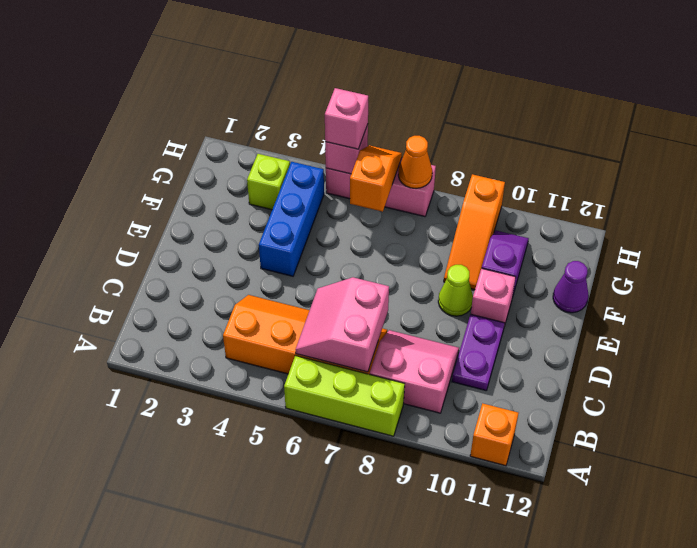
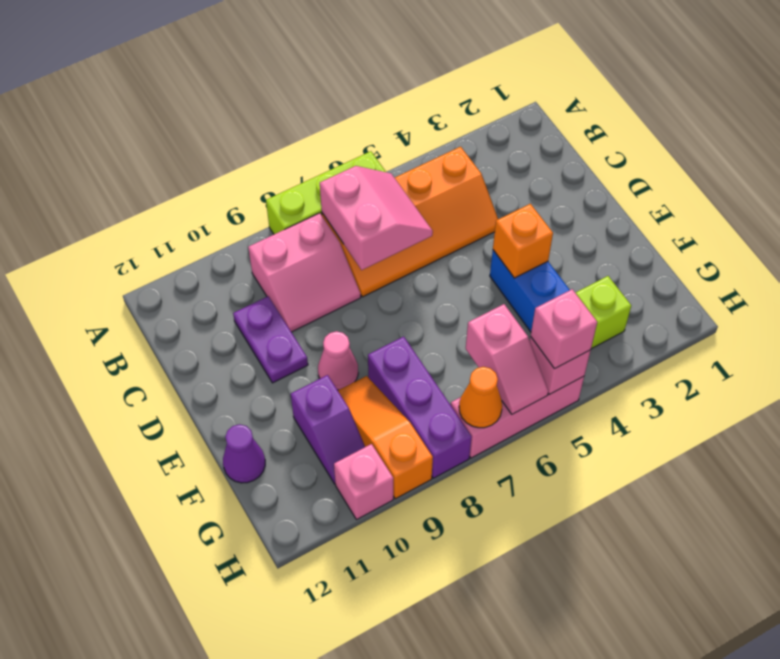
orange 1x1 brick [470,403,518,466] -> orange 1x1 brick moved to [493,204,553,278]
lime 1x1 cone [438,265,473,316] -> pink 1x1 cone [318,331,358,390]
pink 1x1 brick [471,268,516,326] -> pink 1x1 brick moved to [334,444,393,520]
none -> purple 1x3 brick [368,337,472,478]
orange 1x2 slope [350,145,402,212] -> pink 1x2 slope [466,304,548,414]

